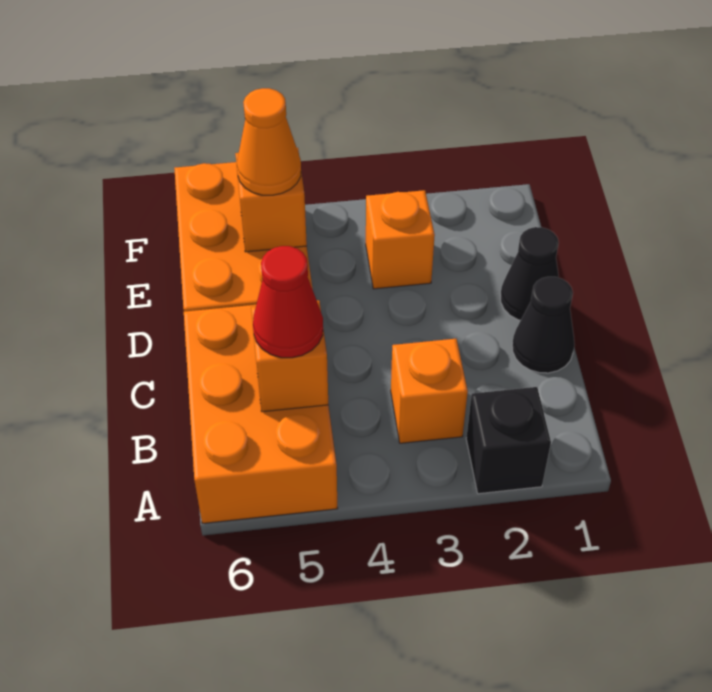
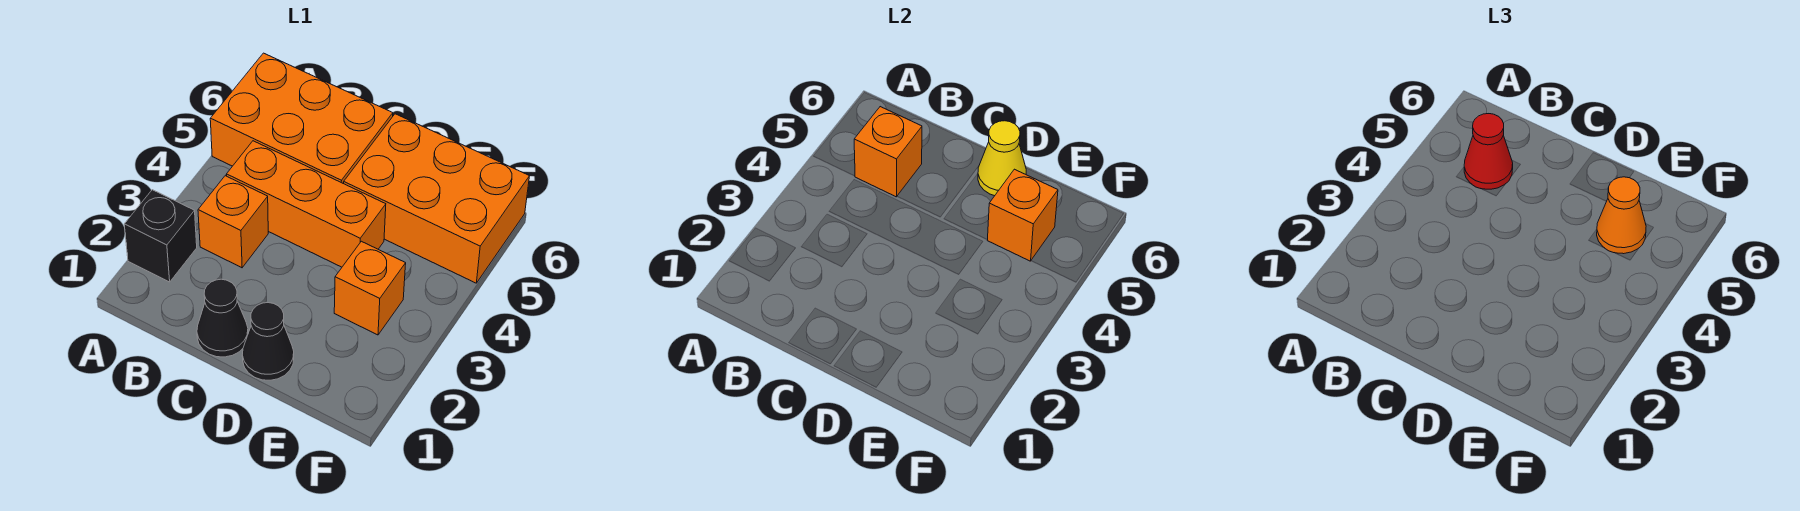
none -> orange 1x3 brick [226,141,386,267]
none -> yellow 1x1 cone [978,121,1026,196]

